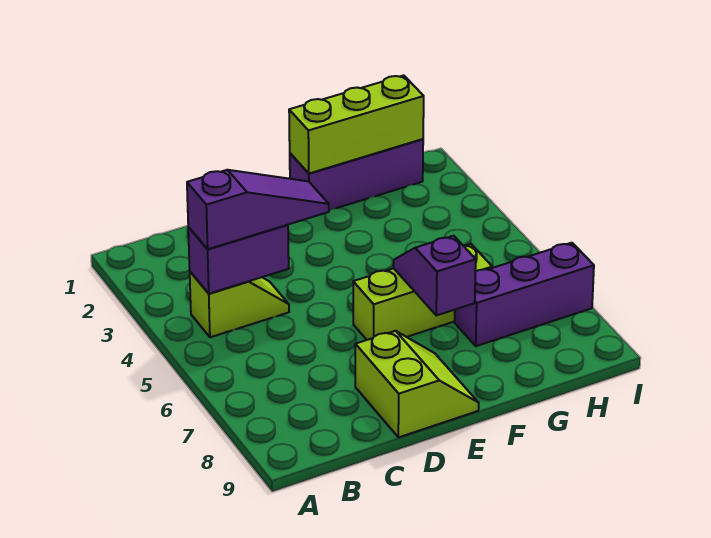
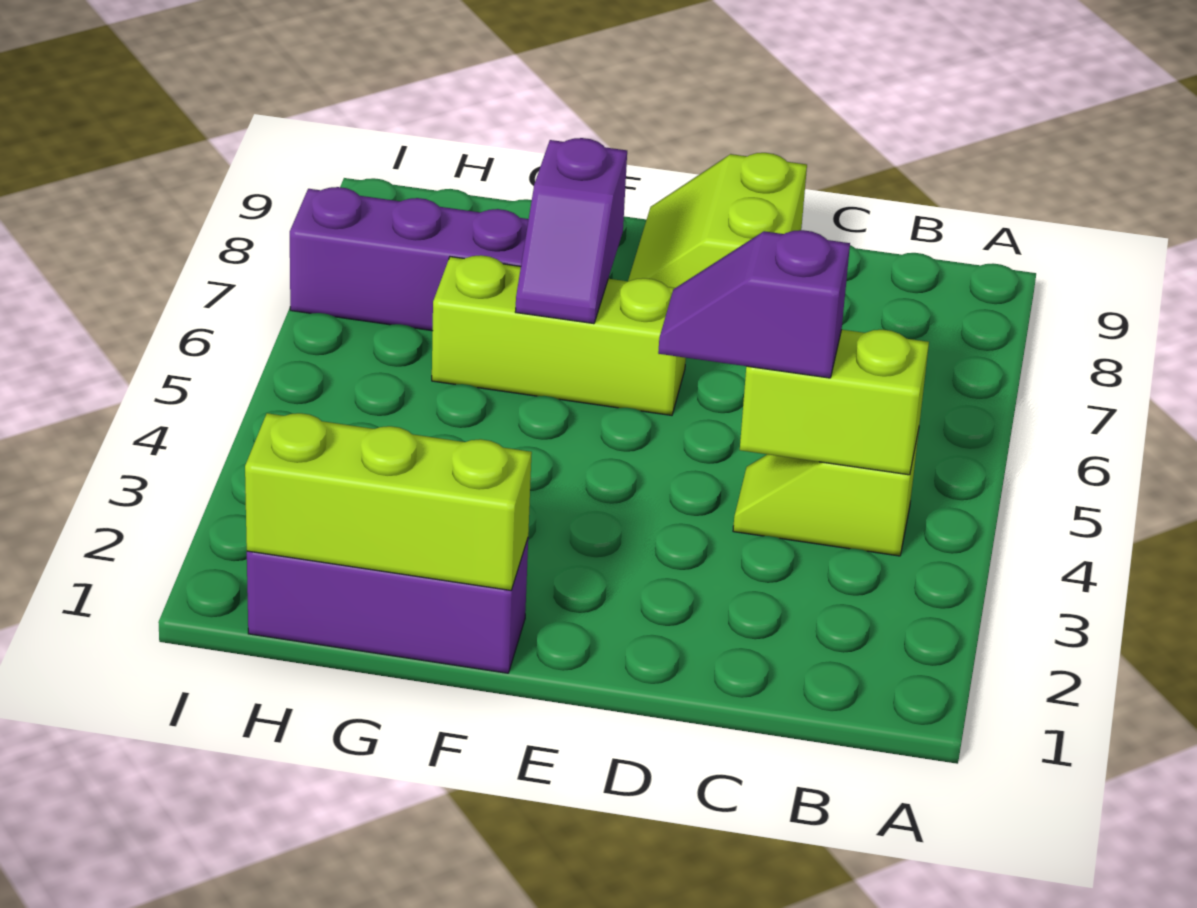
purple 1x2 brick [188,225,289,294] -> lime 1x2 brick [740,330,929,475]
purple 1x3 slope [187,170,329,249] -> purple 1x2 slope [658,230,850,378]

